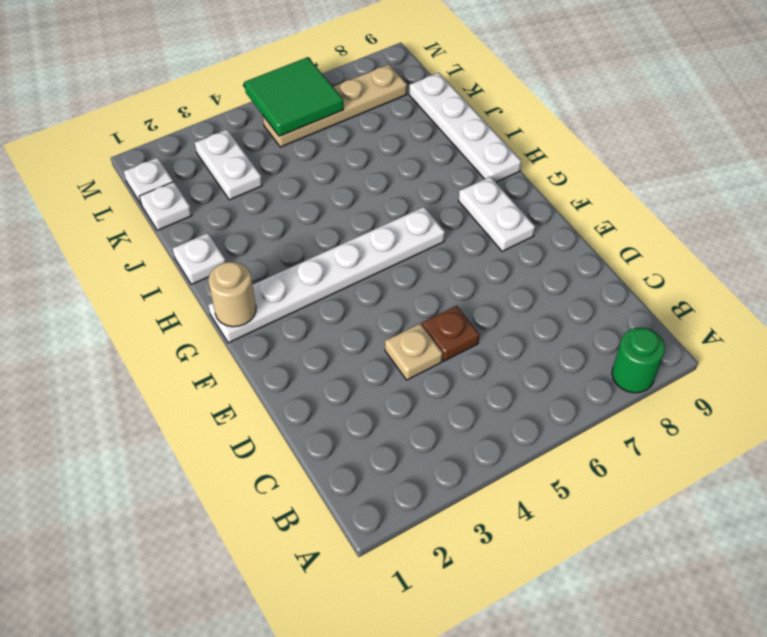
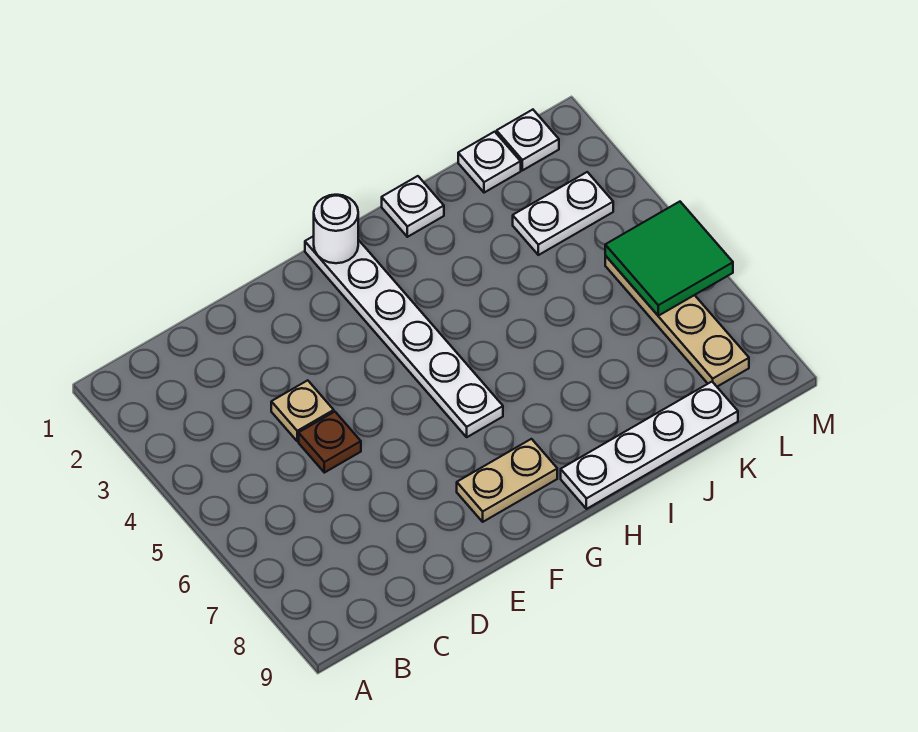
green 1x1 round brick [612,328,665,393] -> none
white 1x2 plate [459,177,535,251] -> tan 1x2 plate [457,439,557,522]
tan 1x1 round brick [209,262,256,327] -> white 1x1 round brick [314,195,358,263]

